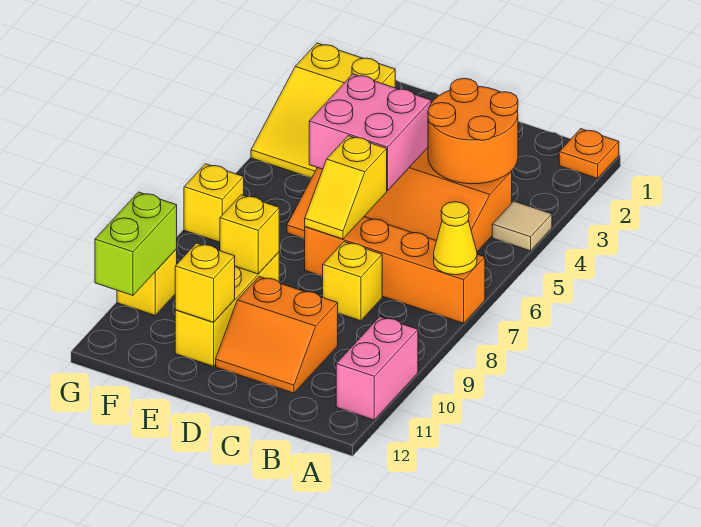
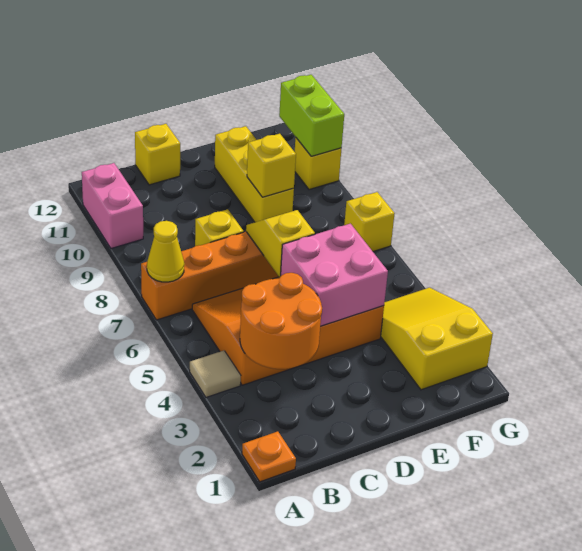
orange 2x2 slope [216,277,338,393] -> none
yellow 1x1 brick [175,243,235,322] -> yellow 1x1 brick moved to [135,124,180,185]

